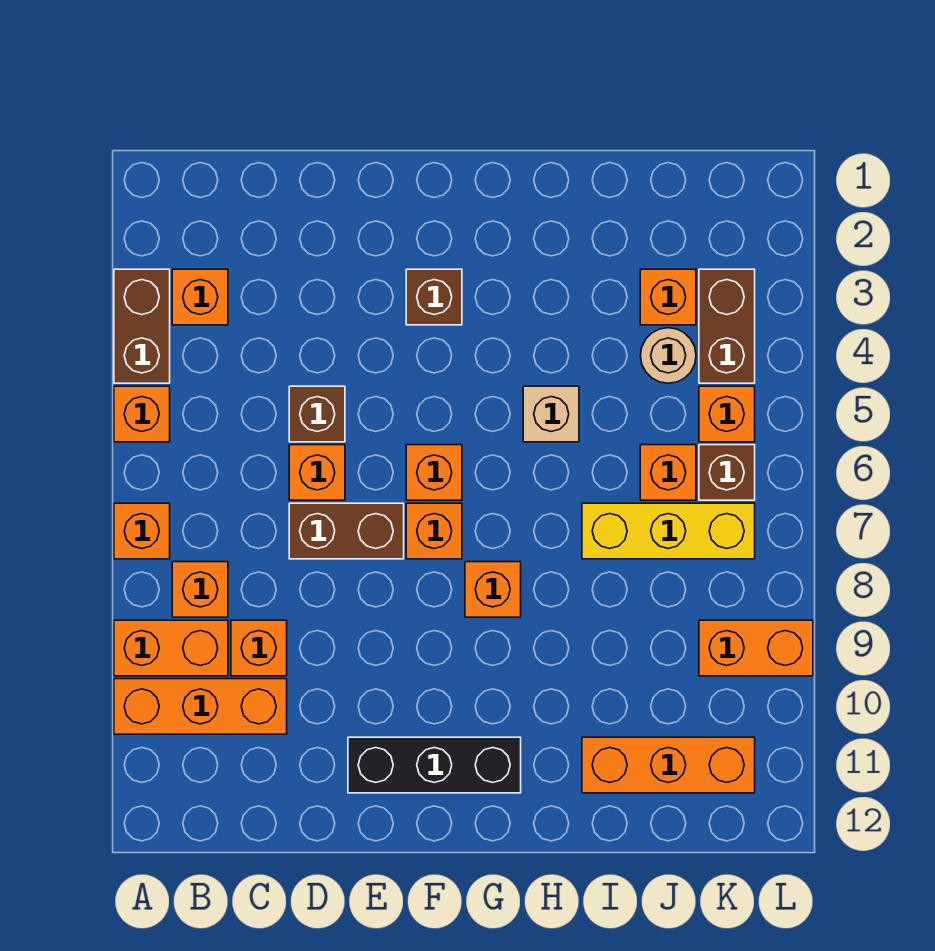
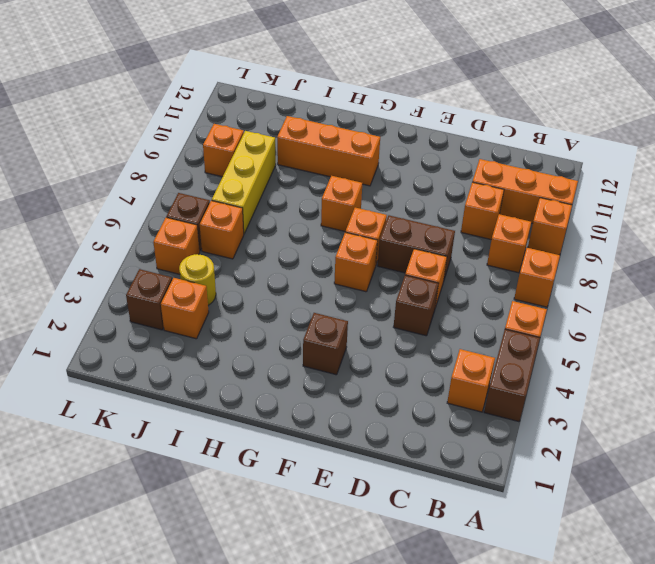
orange 1x2 brick [114,620,228,676] -> orange 1x1 brick [528,198,572,255]
black 1x3 brick [348,737,521,793] -> none
tan 1x1 brick [523,386,579,442] -> none
yellow 1x3 brick [582,503,755,559] -> yellow 1x3 brick turned to [212,131,276,234]
orange 1x3 brick [582,737,755,793] -> orange 1x3 brick moved to [277,116,380,186]
tan 1x1 round brick [640,328,696,383] -> yellow 1x1 round brick [179,254,216,305]
brown 1x2 brick [699,269,755,383] -> brown 1x1 brick [126,269,172,330]
orange 1x2 brick [699,620,813,676] -> orange 1x1 brick [203,124,244,177]

